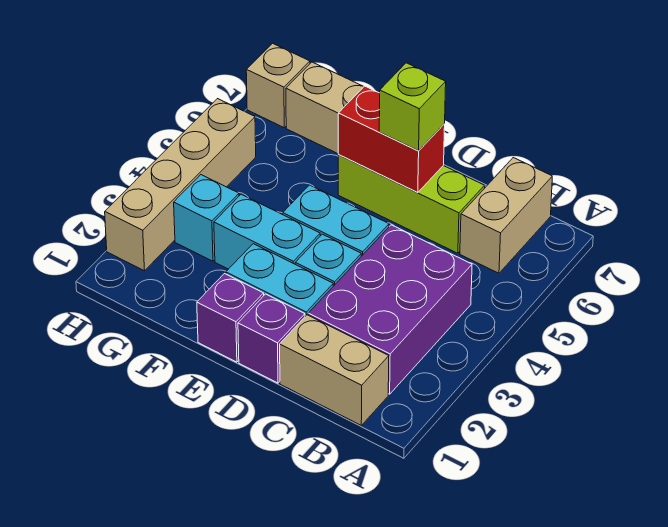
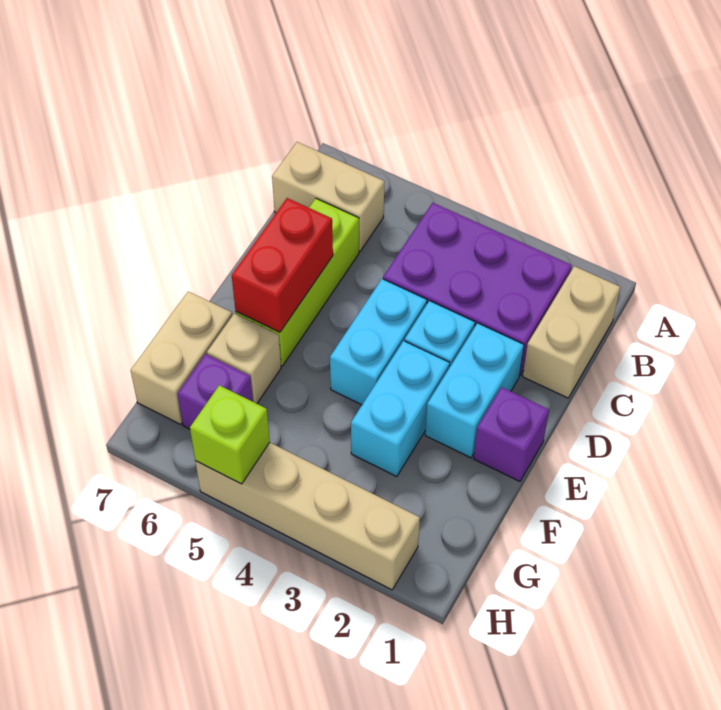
purple 1x1 brick [238,294,305,383] -> purple 1x1 brick moved to [178,354,253,429]
lime 1x1 brick [379,63,446,151] -> lime 1x1 brick moved to [190,385,270,484]
cyan 1x1 brick [174,175,239,261] -> none
tan 1x1 brick [246,43,310,127] -> tan 1x1 brick moved to [207,314,281,404]

